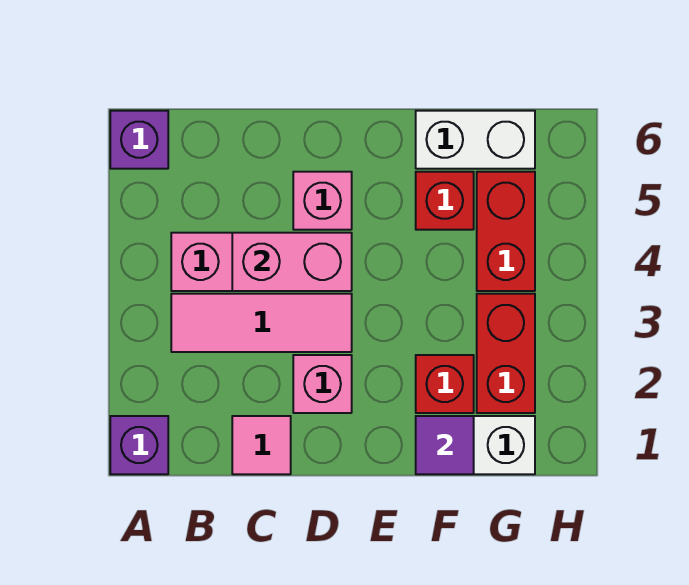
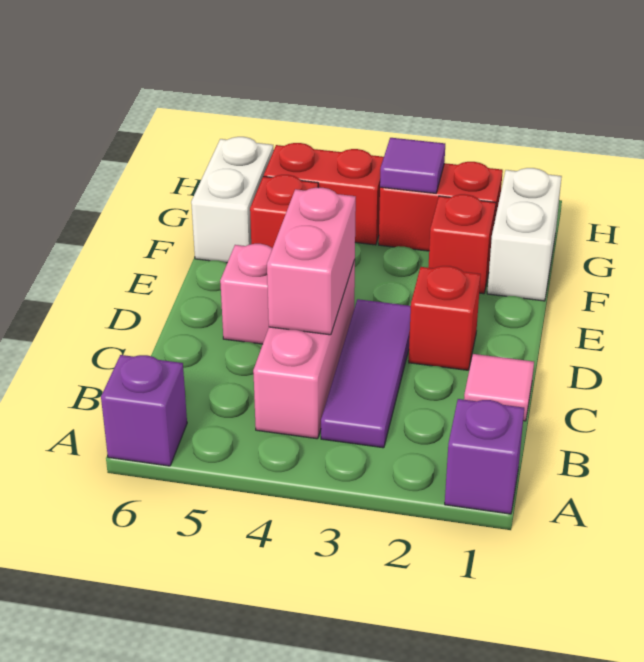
pink 1x3 tile [171,294,352,352] -> purple 1x3 tile [321,299,411,448]
pink 1x1 brick [293,355,352,413] -> red 1x1 brick [409,266,481,370]
purple 1x1 tile [416,416,474,474] -> purple 1x1 tile moved to [380,138,445,193]

